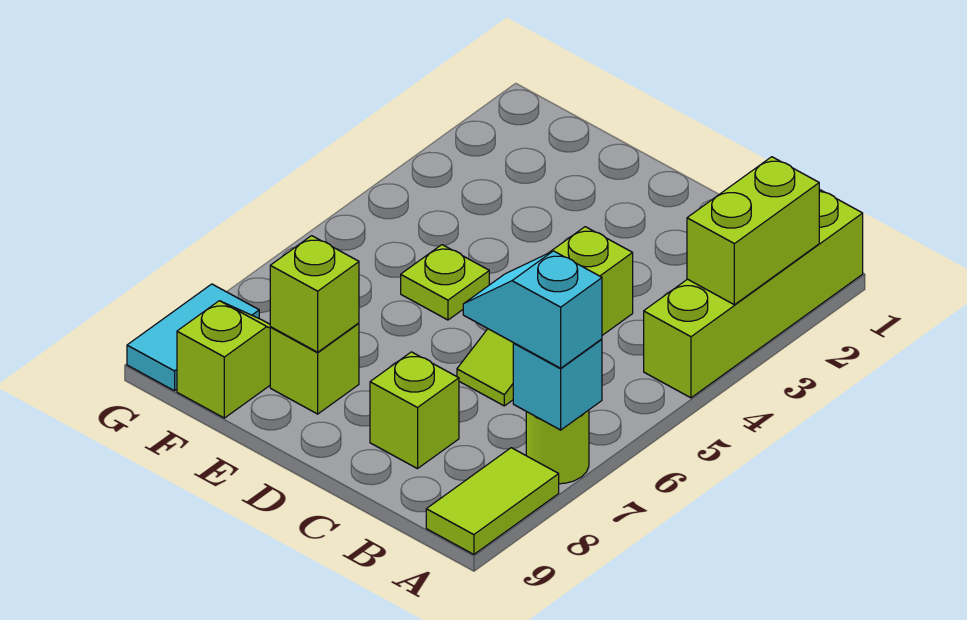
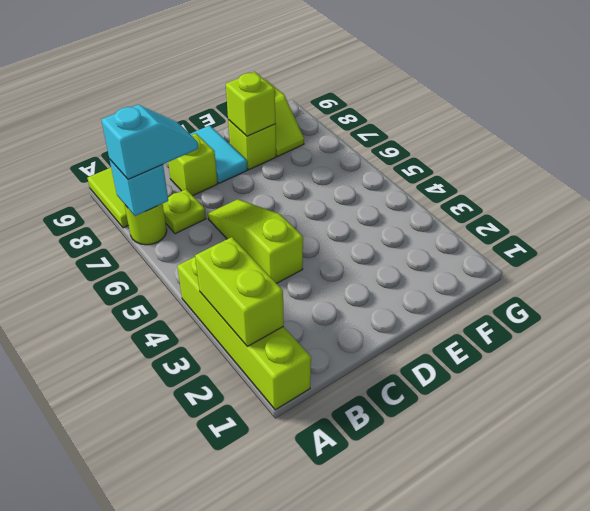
lime 1x1 plate [401,245,489,320] -> lime 1x1 plate moved to [163,189,206,234]
cyan 1x2 tile [127,284,259,391] -> cyan 1x2 tile moved to [190,125,247,183]

